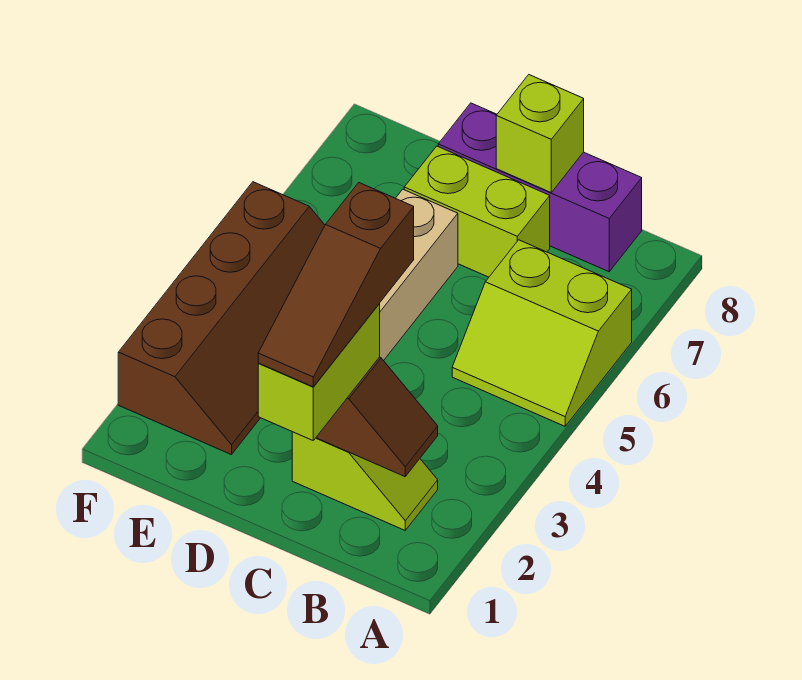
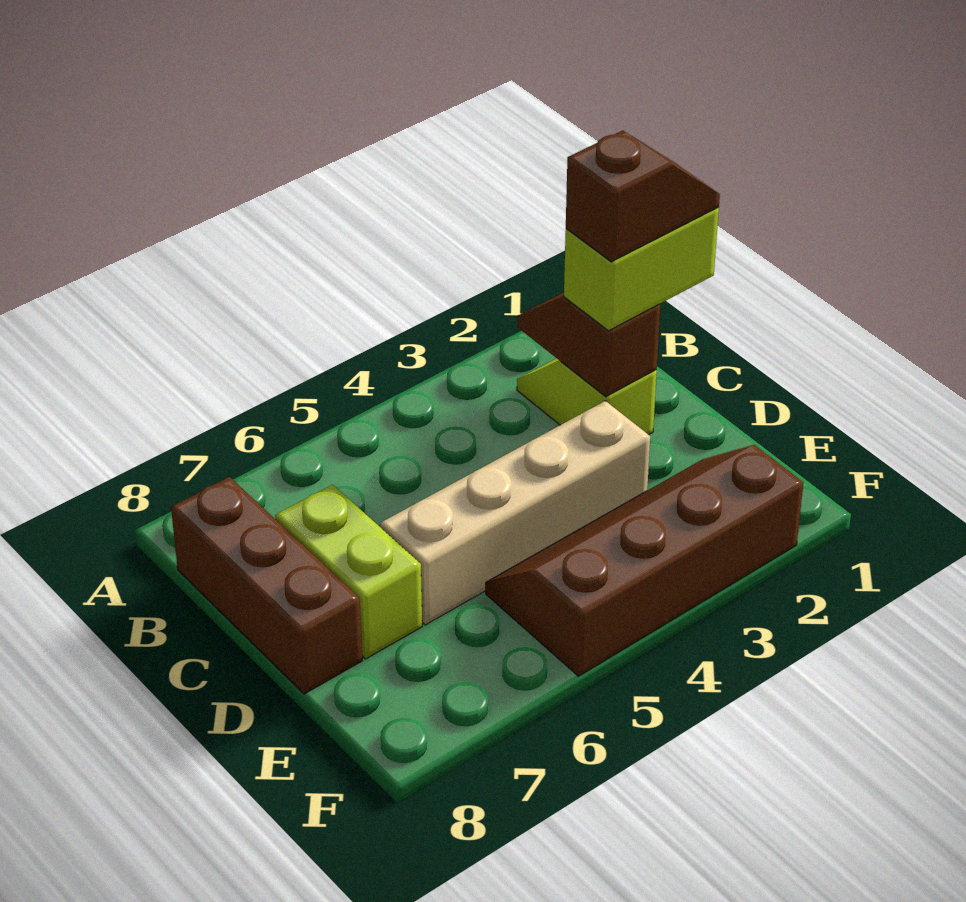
lime 2x2 slope [452,240,632,426] -> none
purple 1x3 brick [438,103,642,272] -> brown 1x3 brick [171,477,363,694]
brown 1x3 slope [258,183,414,387] -> brown 1x2 slope [566,131,720,262]
lime 1x1 brick [496,75,584,192] -> none

